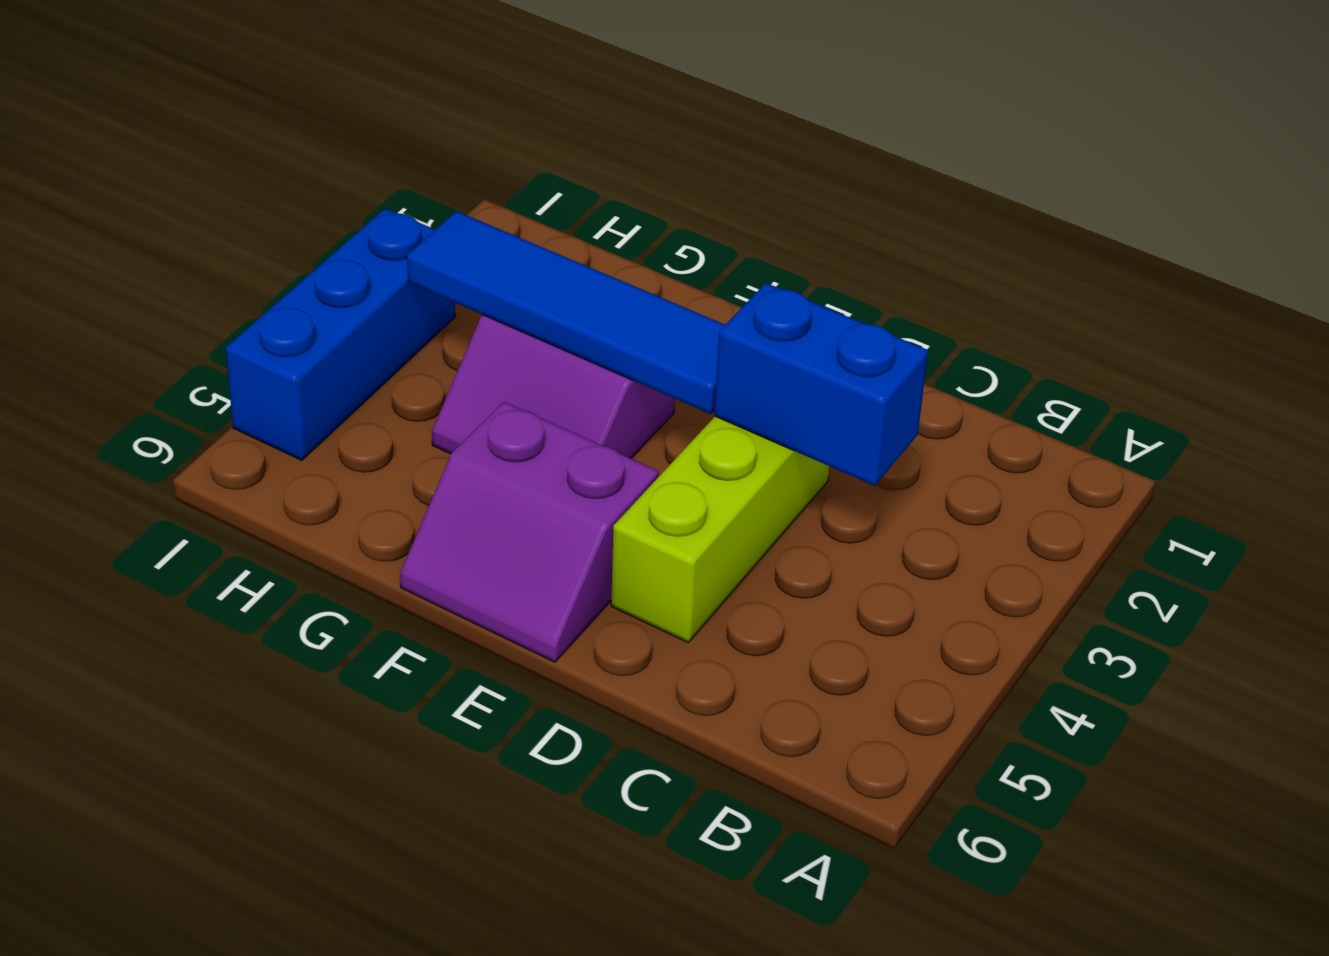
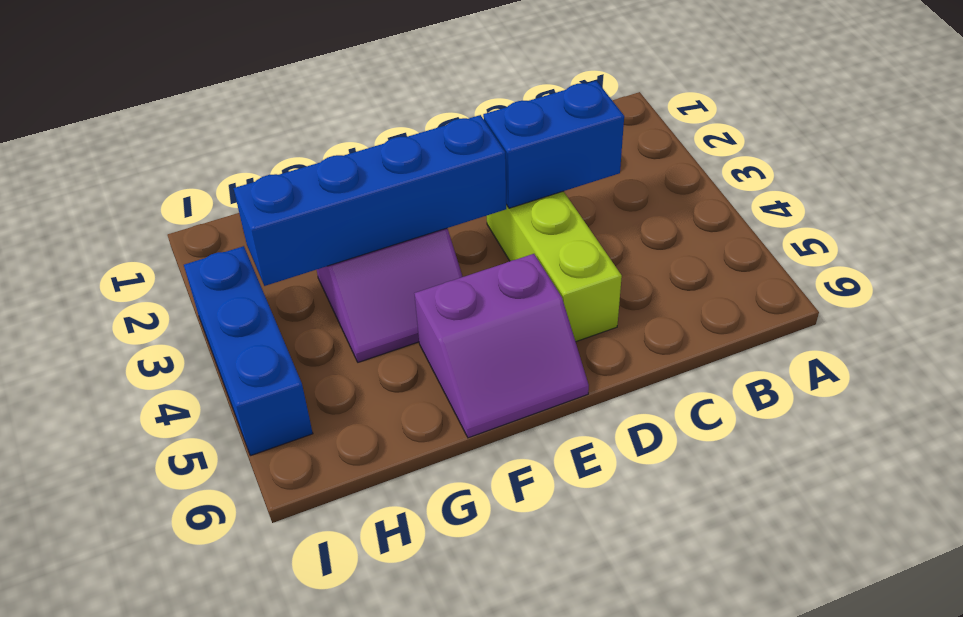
blue 1x4 tile [407,211,725,414] -> blue 1x4 brick [233,115,506,286]

